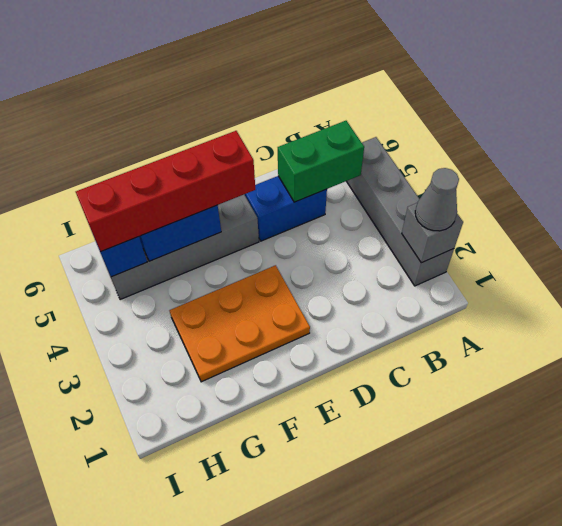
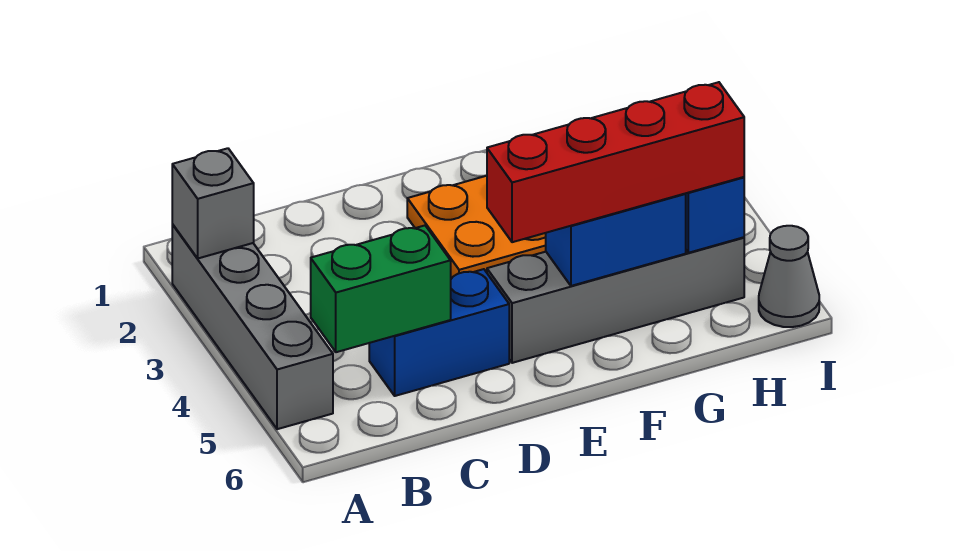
grey 1x1 cone [415,168,459,231] -> grey 1x1 cone moved to [759,226,819,327]

